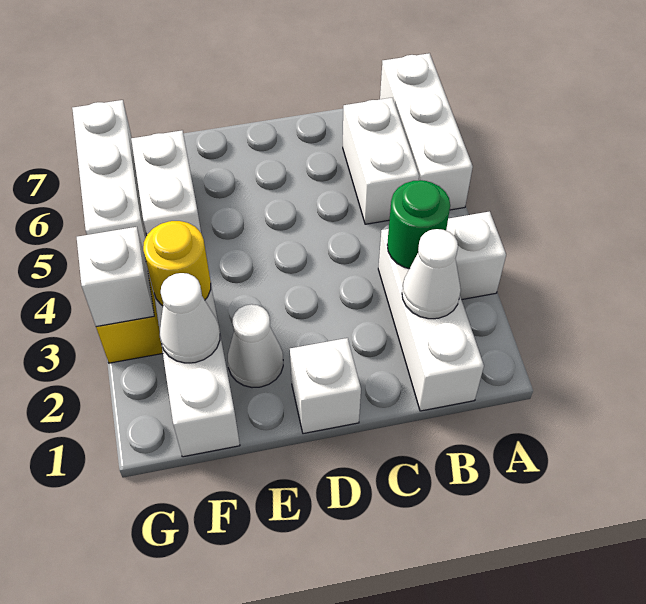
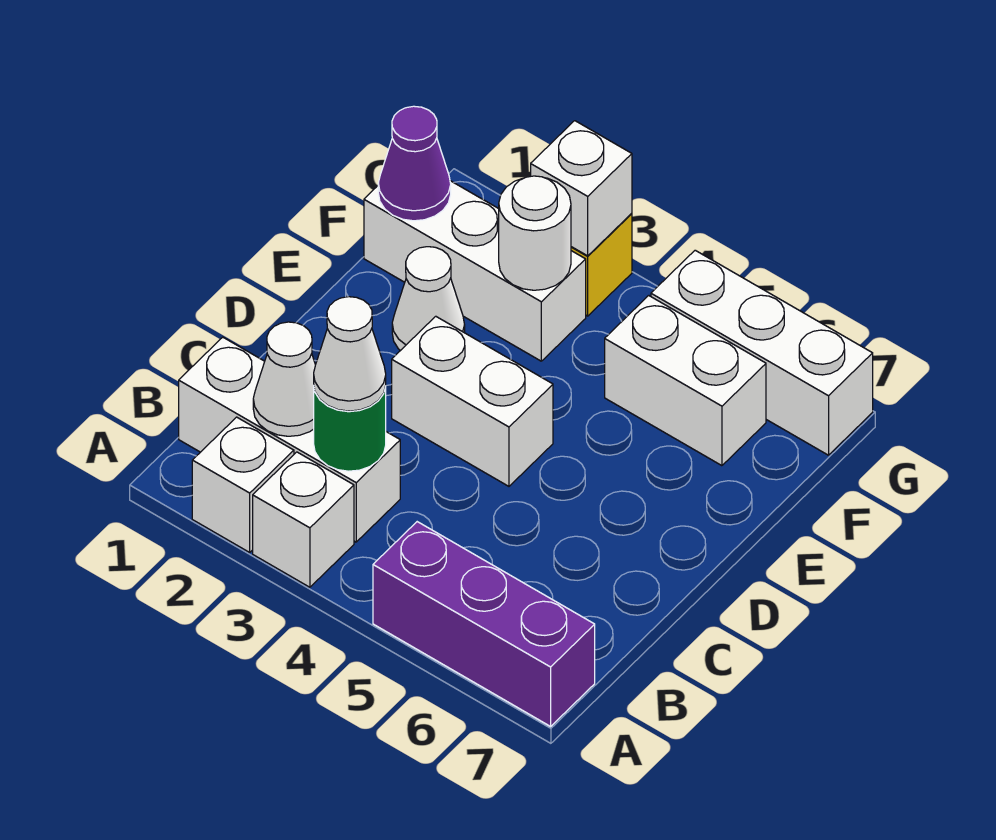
white 1x3 brick [380,53,473,210] -> purple 1x3 brick [373,522,595,726]
white 1x2 brick [343,98,419,224] -> white 1x2 brick moved to [392,316,553,486]
white 1x1 brick [290,338,361,434] -> white 1x1 brick moved to [192,417,294,552]
none -> purple 1x1 cone [378,106,451,221]
white 1x1 cone [160,273,220,363] -> white 1x1 cone moved to [314,297,386,411]
yellow 1x1 round brick [143,221,211,306] -> white 1x1 round brick [499,176,571,290]

